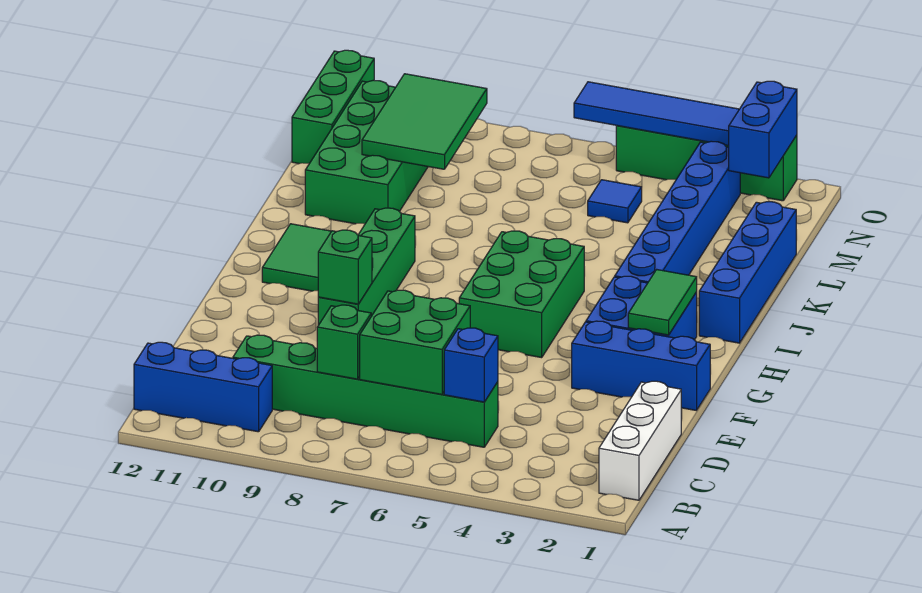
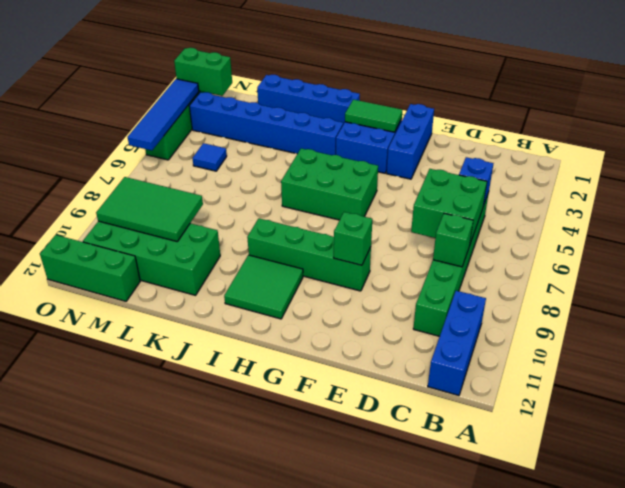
white 1x3 brick [599,381,681,500] -> none
blue 1x2 brick [729,81,797,178] -> green 1x2 brick [174,48,232,96]

